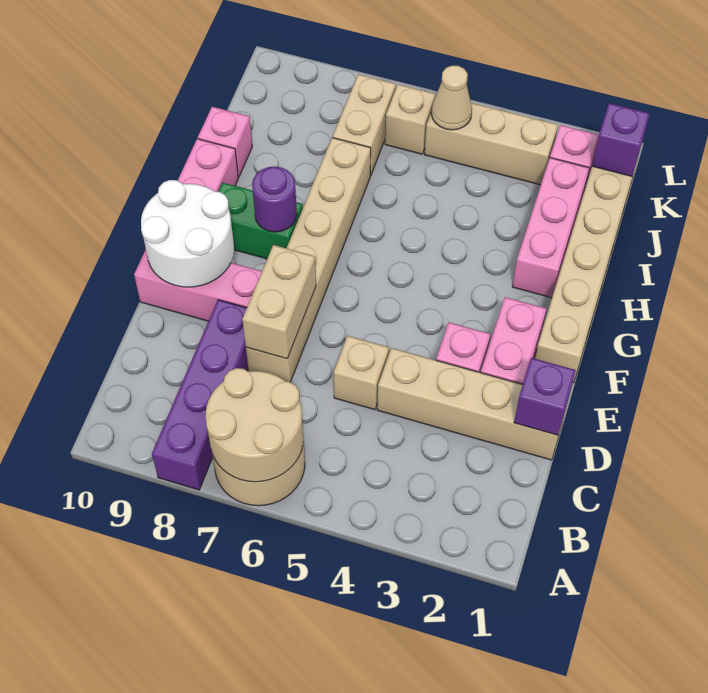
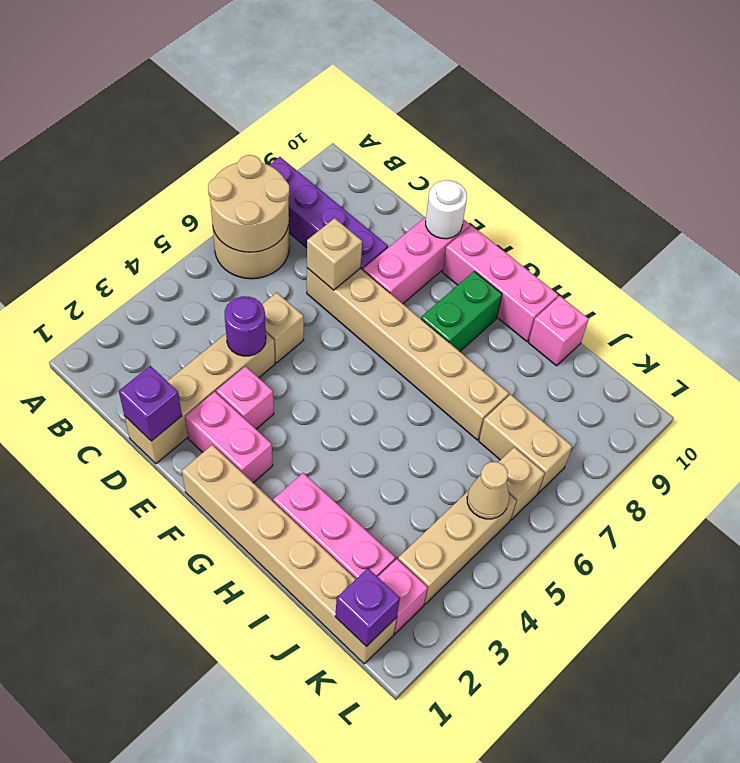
tan 1x2 brick [242,245,316,359] -> tan 1x1 brick [307,218,362,290]
white 2x2 round brick [141,180,234,287] -> white 1x1 round brick [426,180,467,239]
purple 1x1 round brick [252,167,297,232] -> purple 1x1 round brick moved to [225,296,266,356]

